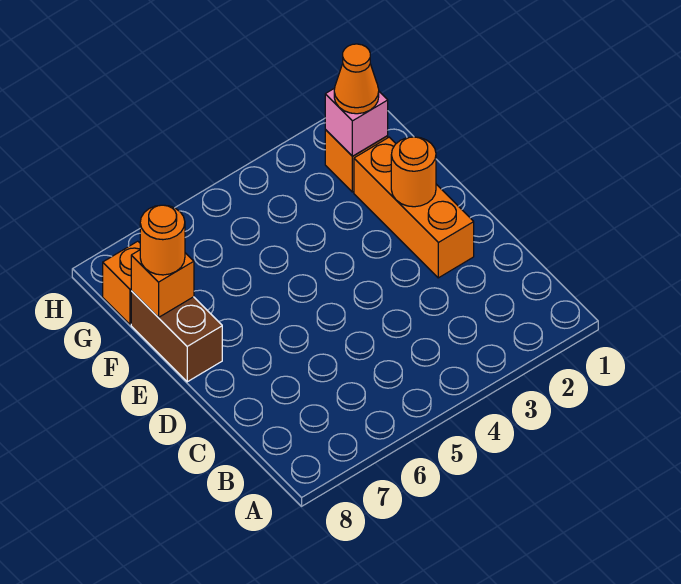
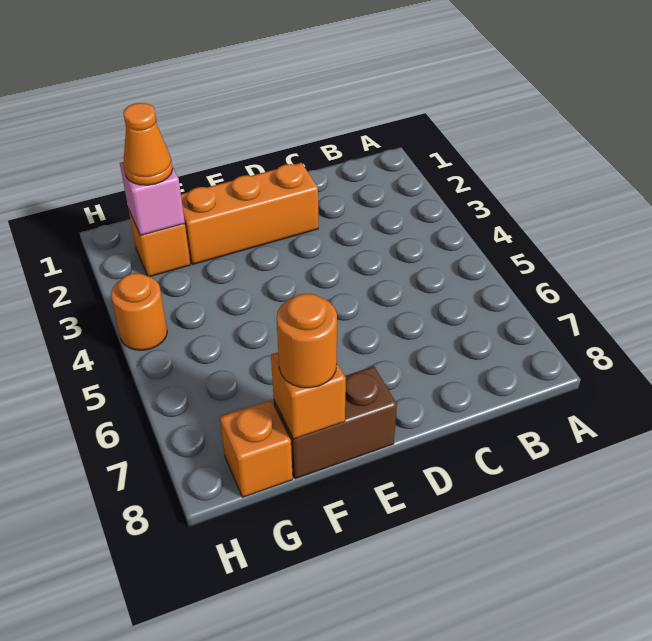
orange 1x1 round brick [391,137,436,207] -> orange 1x1 round brick moved to [111,273,167,350]

